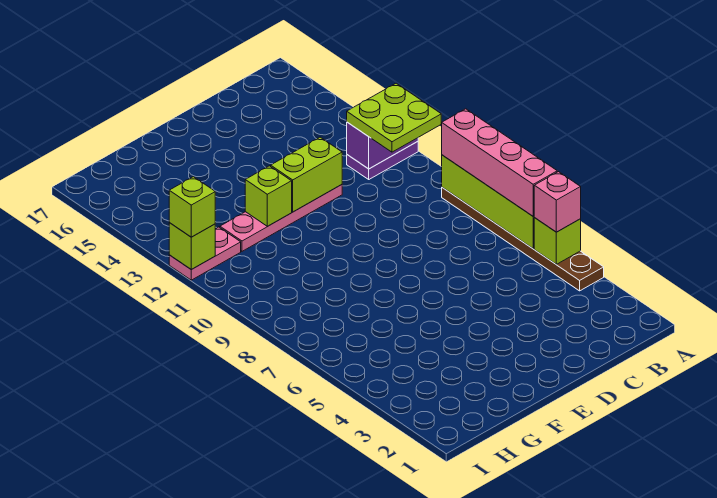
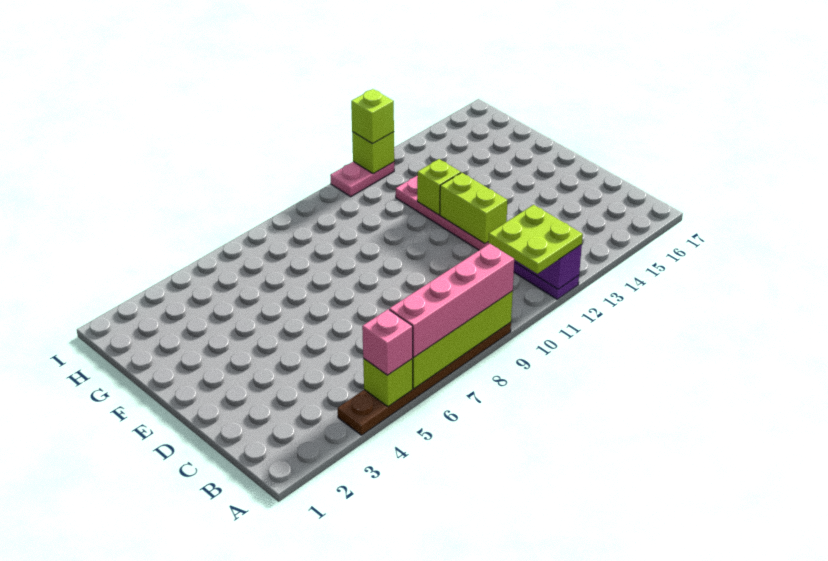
pink 1x2 plate [169,227,241,280] -> pink 1x2 plate turned to [330,162,394,197]

